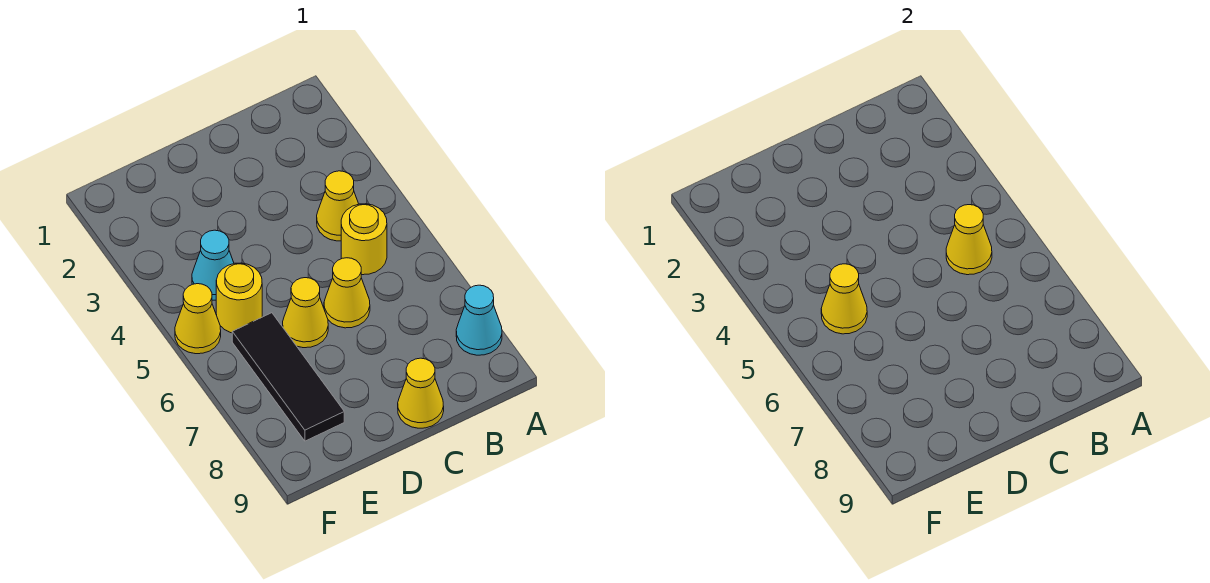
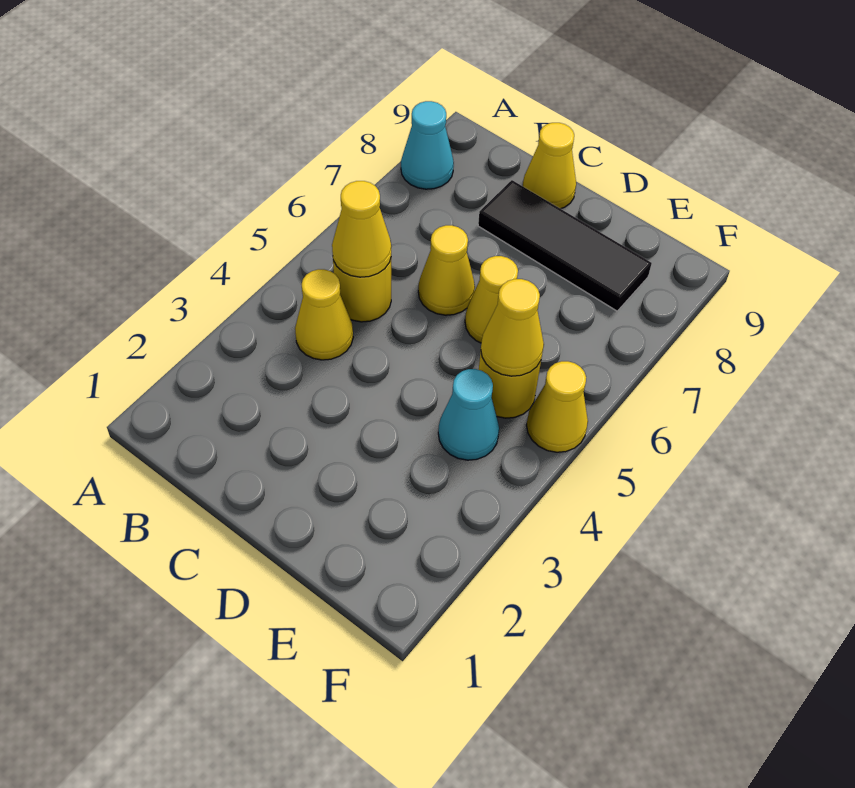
black 1x3 tile [232,313,344,441] -> black 1x3 tile turned to [478,180,652,311]

